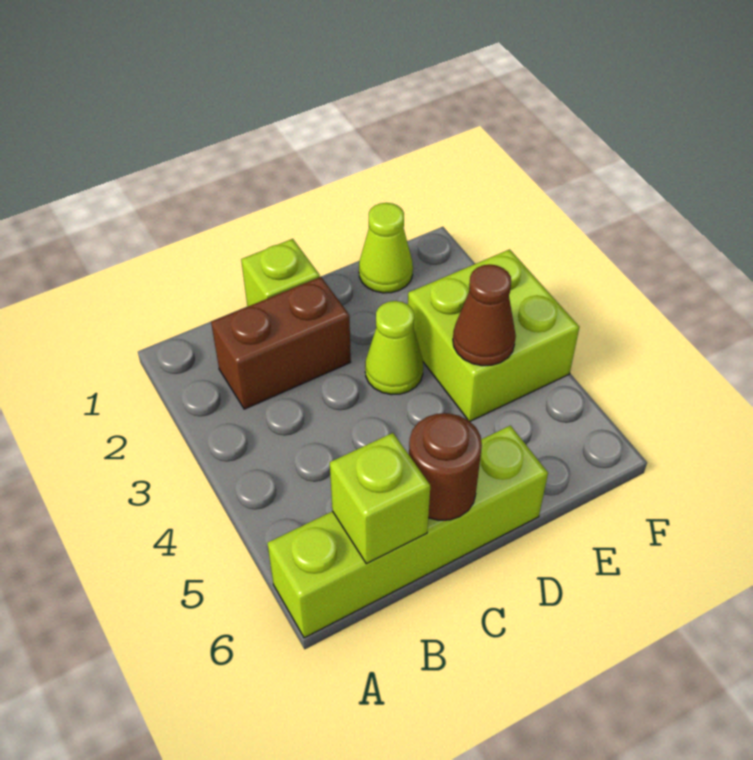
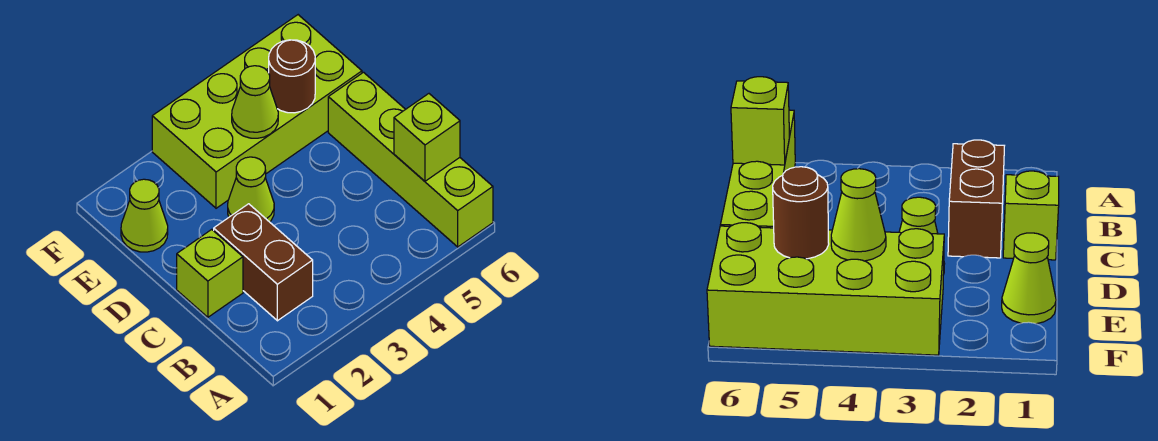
brown 1x1 round brick [409,413,482,520] -> brown 1x1 round brick moved to [269,40,315,113]
lime 2x2 brick [408,249,579,421] -> lime 2x4 brick [152,15,362,208]
brown 1x1 cone [453,265,516,366] -> lime 1x1 cone [232,66,278,138]

